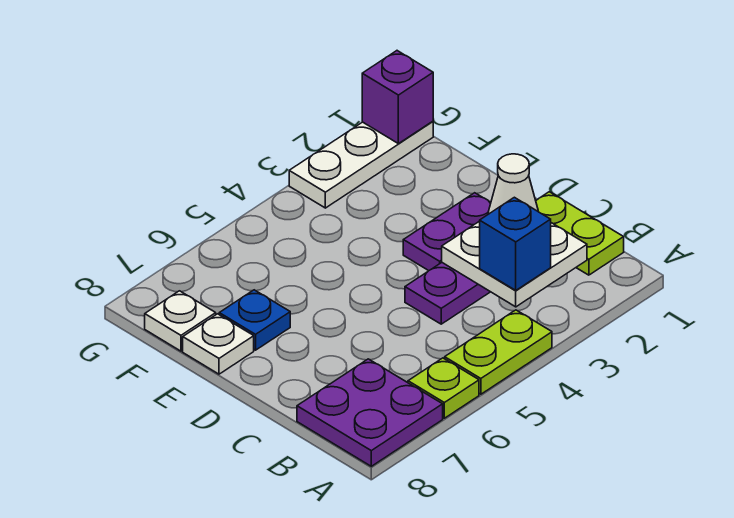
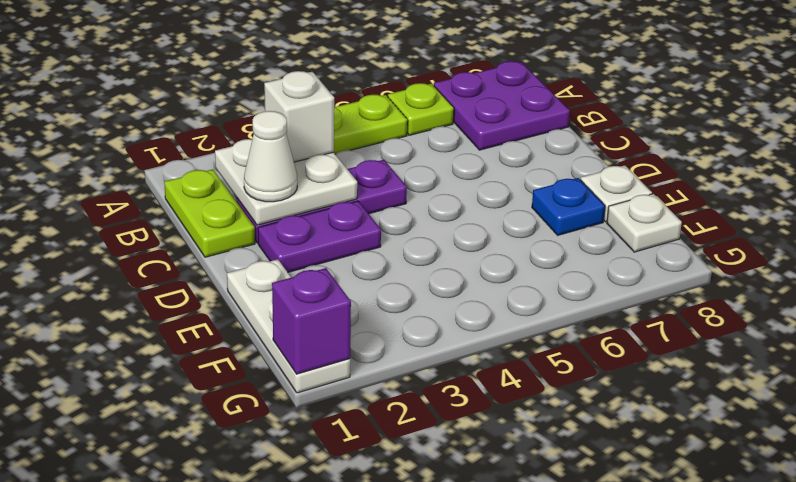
blue 1x1 brick [480,197,551,290] -> white 1x1 brick [264,71,334,162]
white 1x3 plate [289,121,433,208] -> white 1x3 plate turned to [227,259,350,393]

